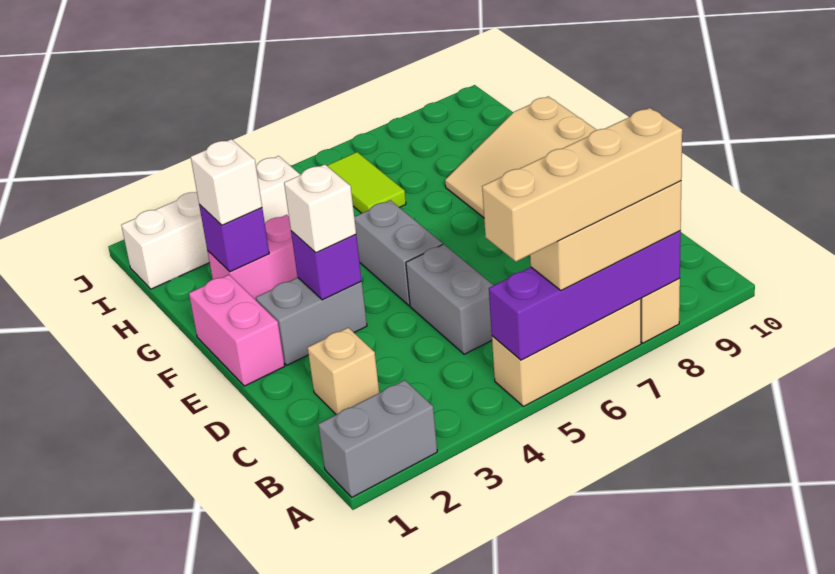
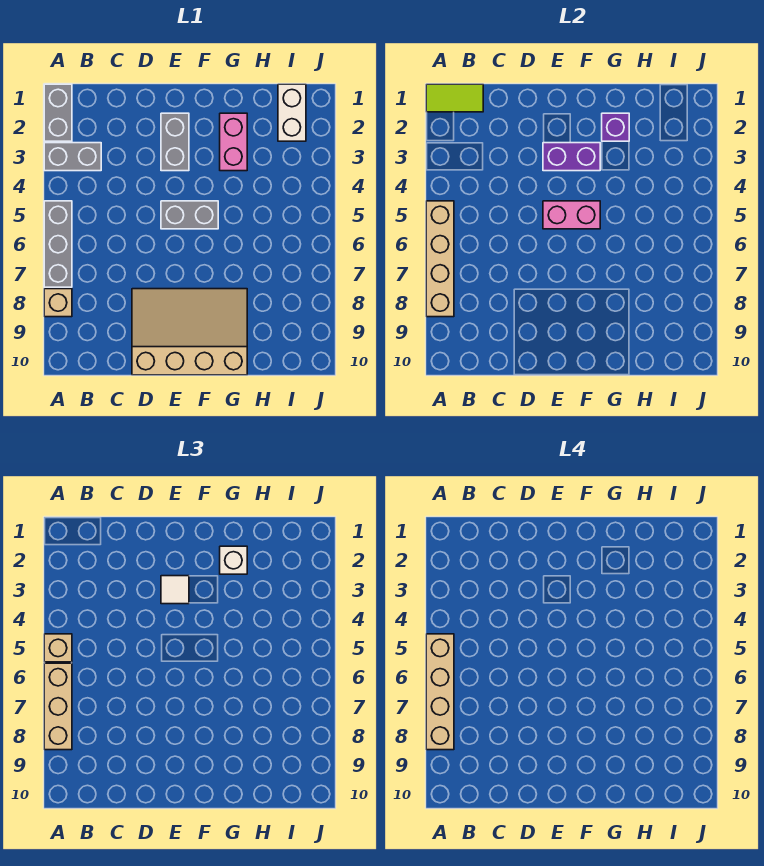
tan 1x3 brick [492,299,641,406] -> grey 1x3 brick [44,201,72,287]
purple 1x4 brick [489,231,681,360] -> tan 1x4 brick [426,201,454,317]
tan 1x1 brick [308,328,379,415] -> tan 1x1 brick moved to [44,634,72,662]
grey 1x2 brick [406,244,494,354] -> grey 1x2 brick moved to [44,143,101,171]
pink 1x2 brick [189,275,285,386] -> pink 1x2 brick moved to [543,201,600,229]
purple 1x1 brick [291,231,362,300] -> purple 1x2 brick [543,143,600,171]
white 1x1 brick [284,164,356,253] -> white 1x1 tile [161,576,189,604]
lime 1x2 tile [327,152,406,213] -> lime 1x2 tile moved to [426,84,483,112]
white 1x4 brick [121,156,300,289] -> white 1x2 brick [278,84,306,141]

